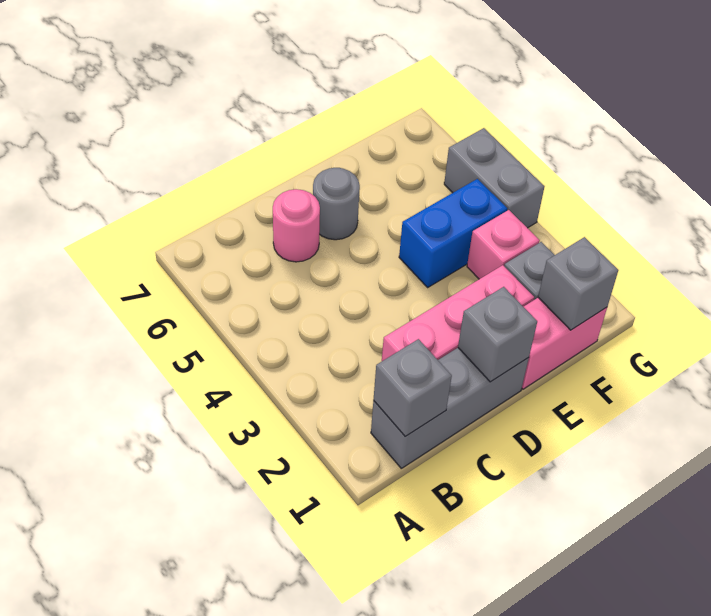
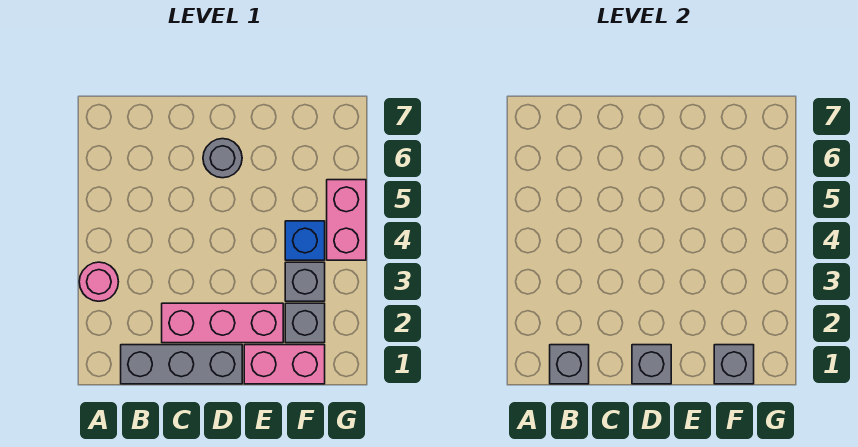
pink 1x1 round brick [273,189,320,262] -> pink 1x1 round brick moved to [79,262,118,301]
blue 1x2 brick [399,179,507,287] -> blue 1x1 brick [285,221,325,260]
pink 1x1 brick [467,210,540,279] -> grey 1x1 brick [285,262,325,301]
grey 1x2 brick [444,128,544,228] -> pink 1x2 brick [327,180,366,260]

